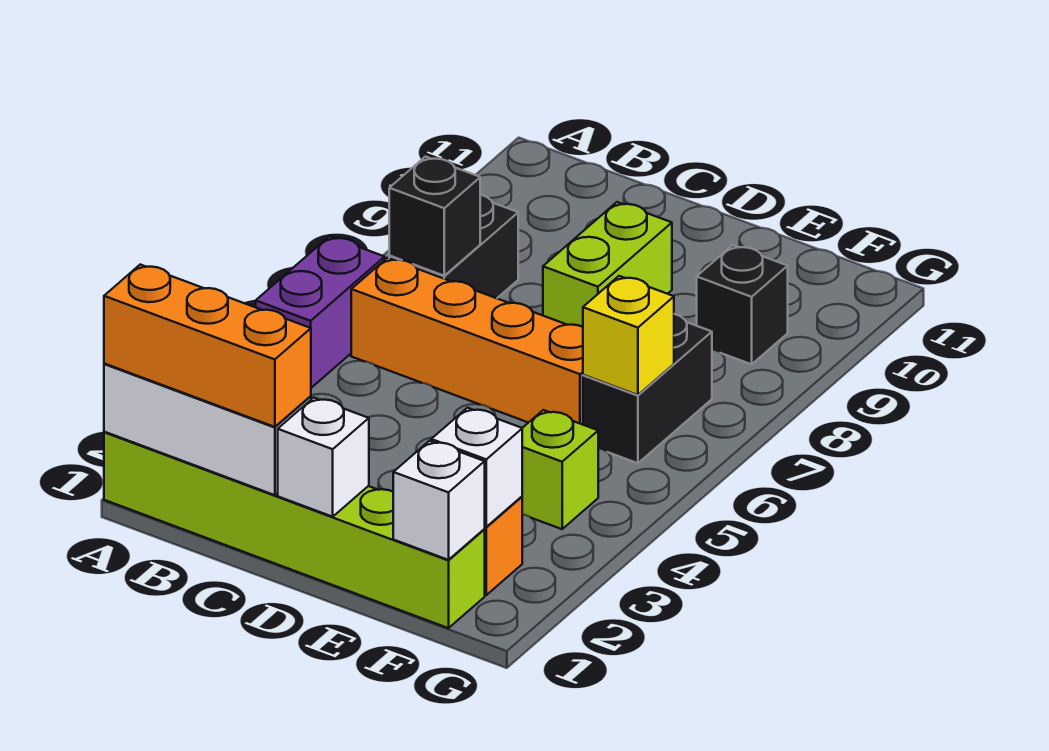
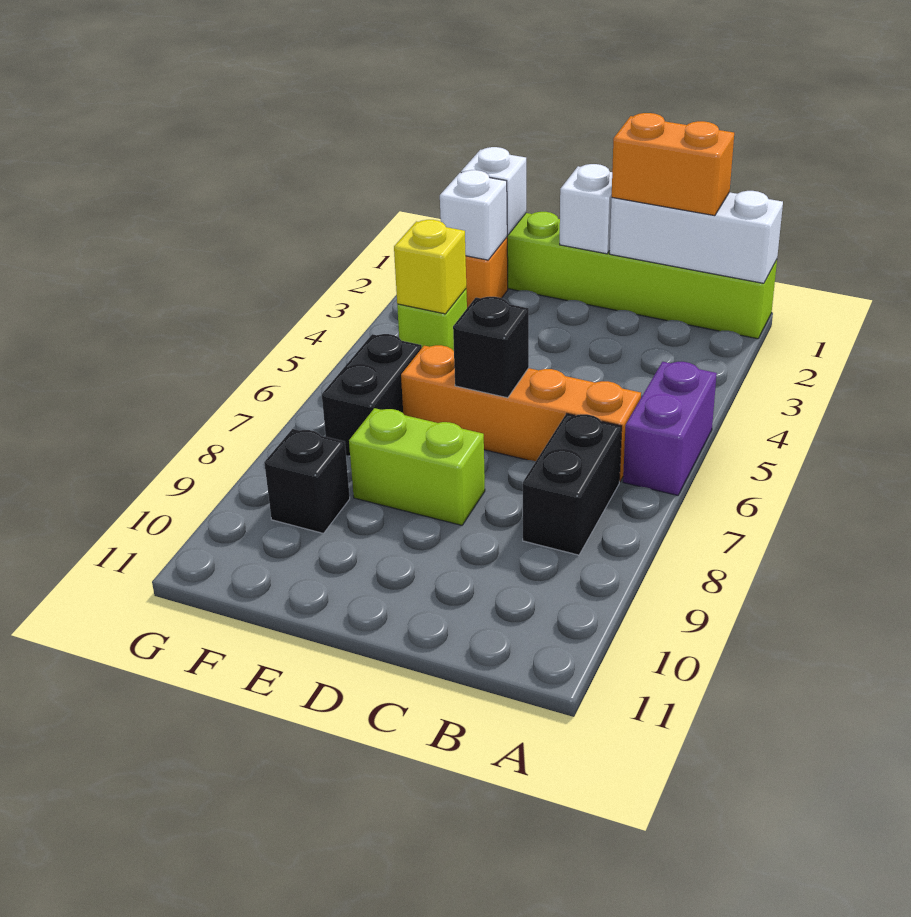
orange 1x3 brick [104,265,311,427] -> orange 1x2 brick [612,113,734,216]
black 1x1 brick [389,157,480,276] -> black 1x1 brick moved to [453,297,529,398]
lime 1x2 brick [543,202,672,327] -> lime 1x2 brick turned to [349,408,485,525]
yellow 1x1 brick [583,276,674,395] -> yellow 1x1 brick moved to [394,220,466,314]

